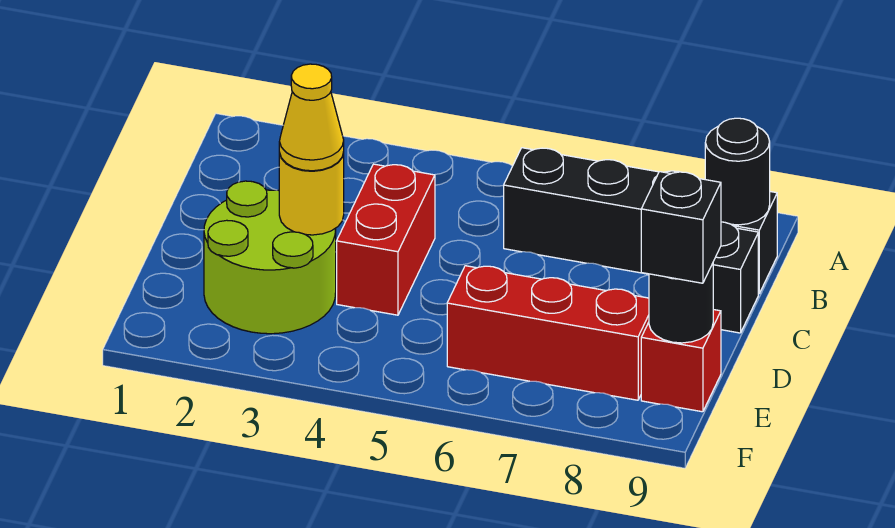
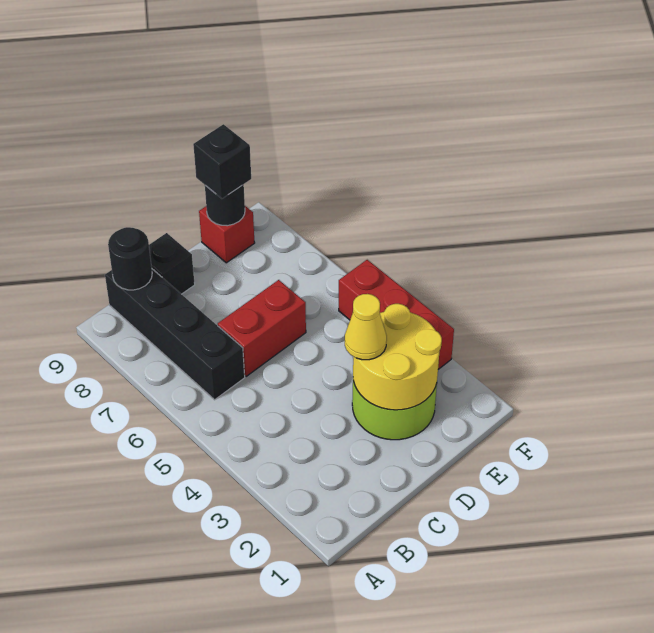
red 1x2 brick [337,164,435,315] -> red 1x2 brick moved to [218,280,306,377]
yellow 1x1 round brick [279,152,344,235] -> yellow 2x2 round brick [353,304,442,410]
red 1x3 brick [447,266,649,400] -> red 1x3 brick moved to [339,260,454,369]

